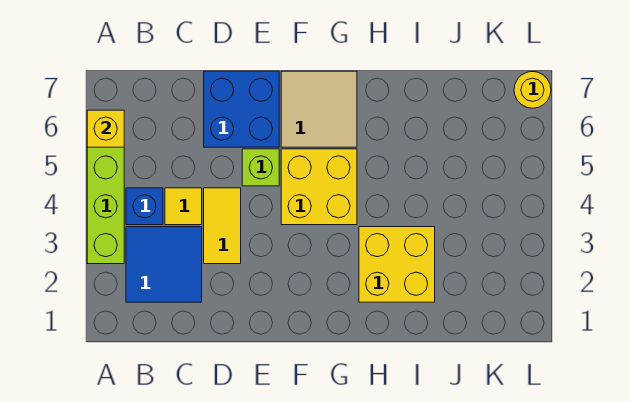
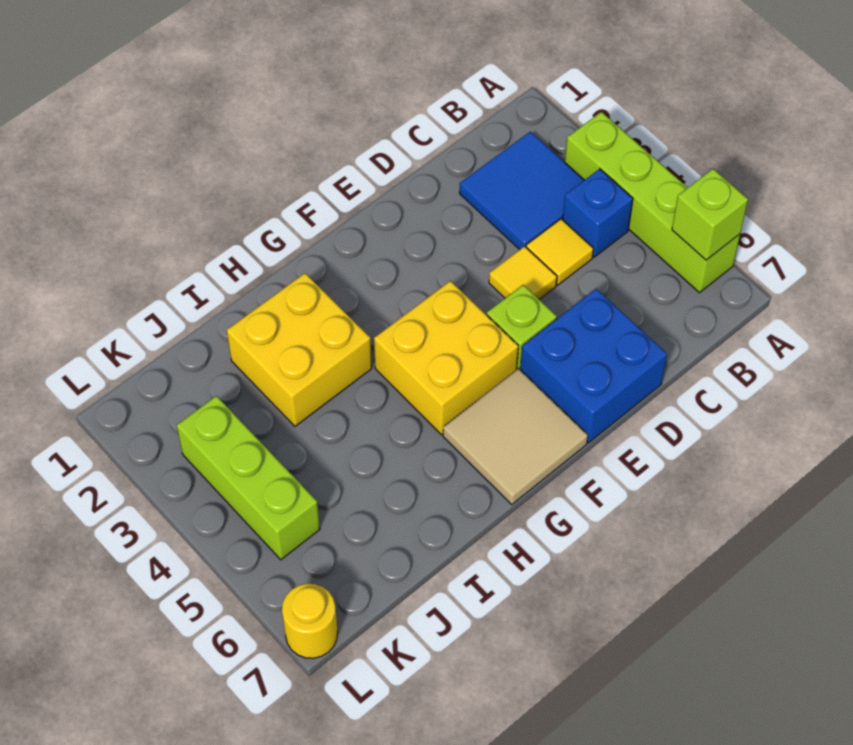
yellow 1x1 brick [87,110,124,147] -> lime 1x1 brick [672,169,748,260]
yellow 1x2 tile [204,188,241,264] -> yellow 1x1 tile [489,246,557,299]
none -> lime 1x3 brick [177,396,320,560]

